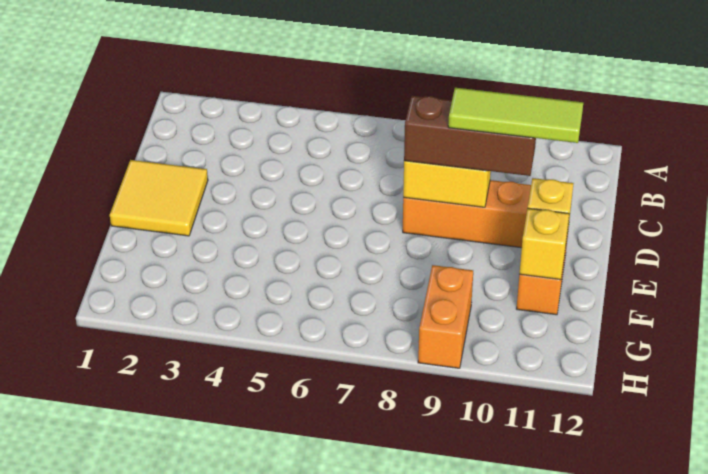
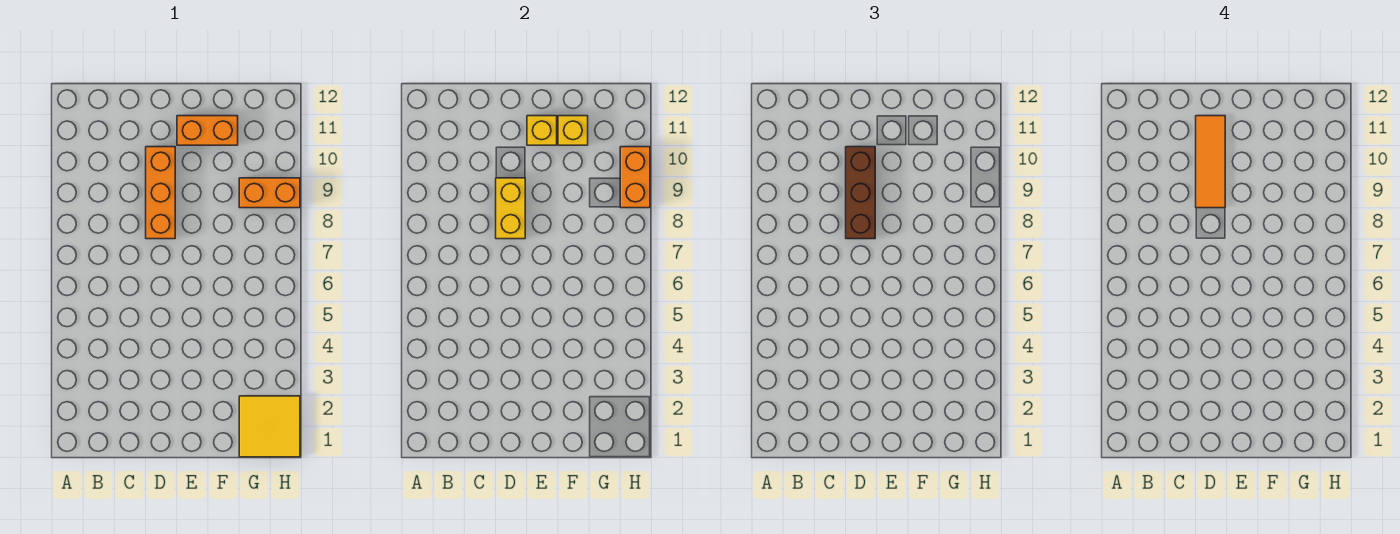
yellow 2x2 tile [110,160,208,236] -> yellow 2x2 tile moved to [239,396,300,457]
lime 1x3 tile [448,88,583,143] -> orange 1x3 tile [1196,116,1225,208]
none -> orange 1x2 brick [620,147,650,208]

